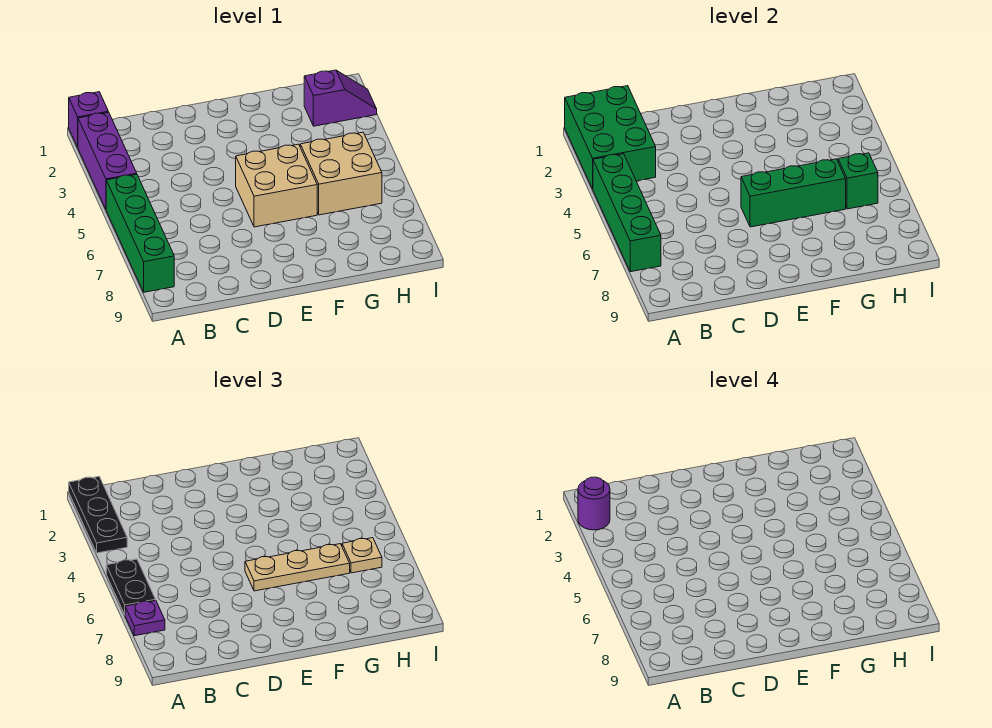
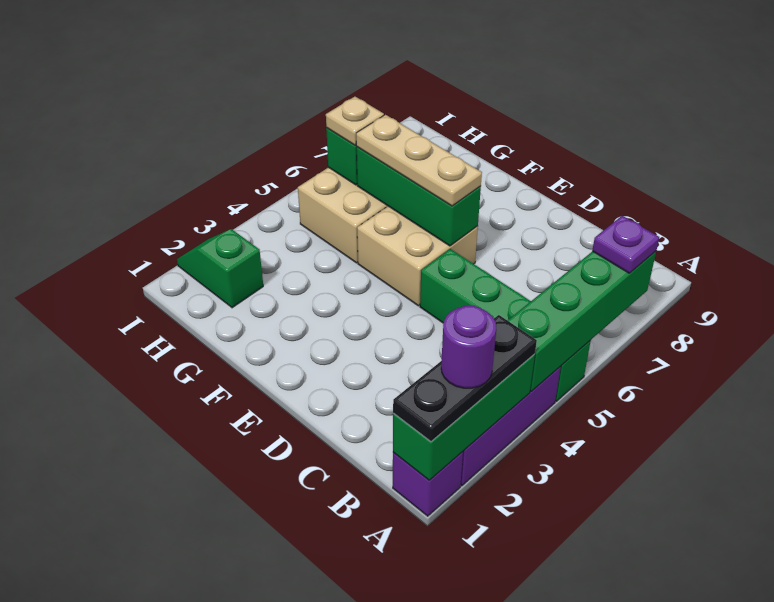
green 2x3 brick [565,86,656,189] -> green 1x3 brick [393,354,535,480]
green 1x4 brick [106,174,174,292] -> green 1x4 brick turned to [420,249,591,401]
black 1x2 plate [106,559,156,614] -> none
purple 1x2 slope [304,70,377,126] -> green 1x2 slope [177,229,263,308]

